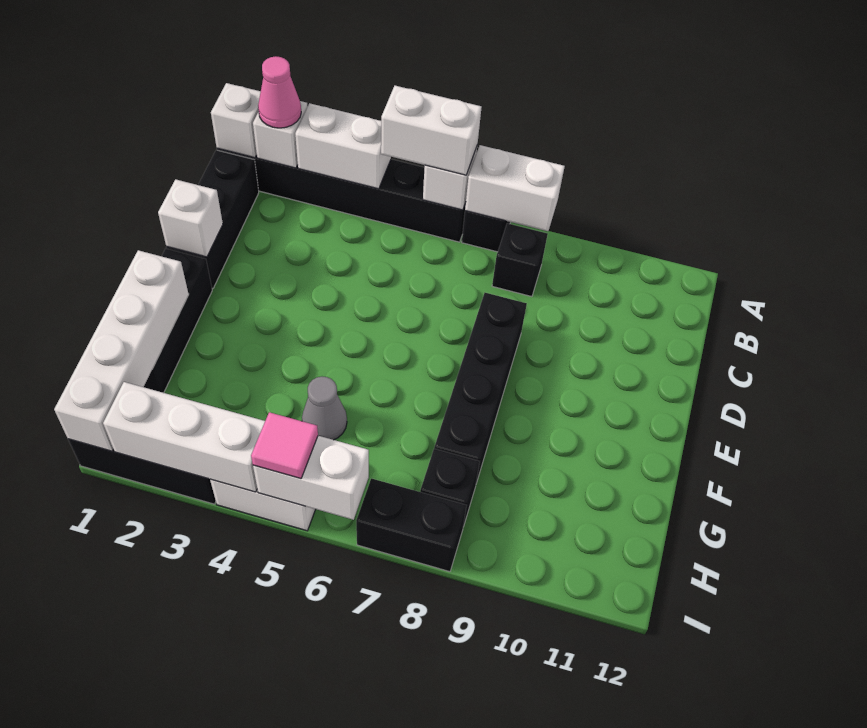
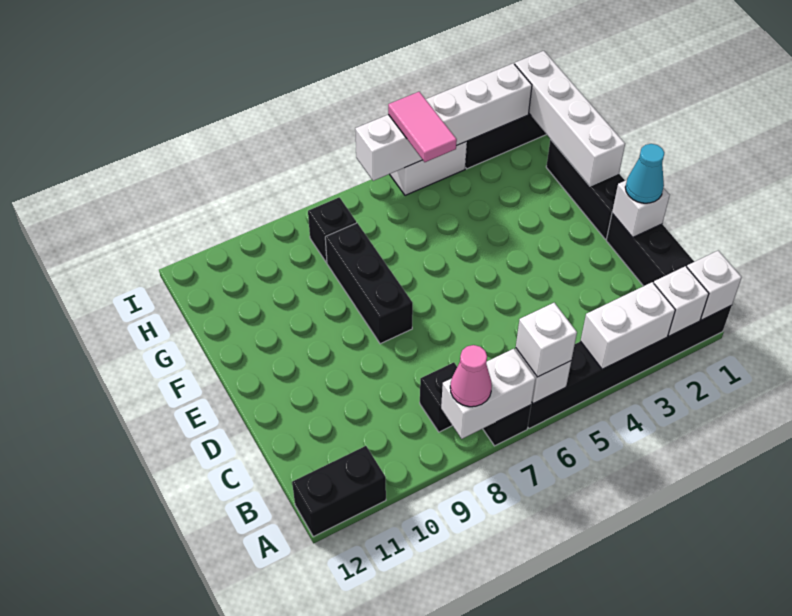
pink 1x1 cone [258,56,301,128] -> pink 1x1 cone moved to [450,345,492,407]
white 1x2 brick [381,86,481,175] -> white 1x1 brick [516,303,577,377]
none -> cyan 1x1 cone [625,144,664,203]
black 1x4 brick [434,293,527,483] -> black 1x3 brick [325,223,413,344]
grey 1x1 cone [302,377,347,440] -> none
pink 1x1 tile [251,412,318,479] -> pink 1x2 tile [388,92,457,162]
black 1x2 brick [356,478,467,572] -> black 1x2 brick moved to [292,446,386,537]

